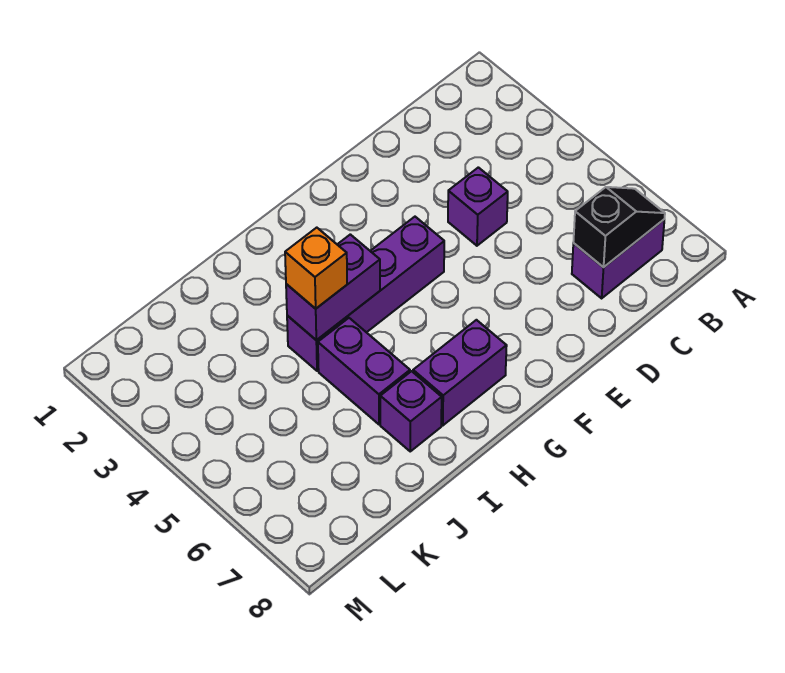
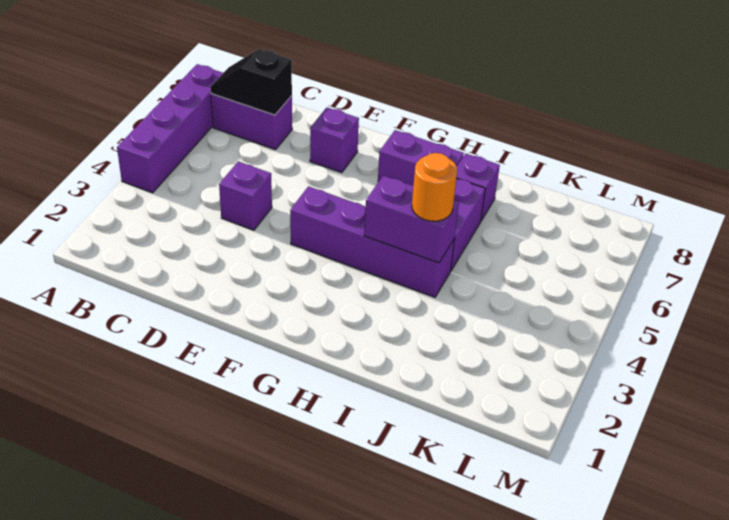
none -> purple 1x4 brick [117,64,223,193]
none -> purple 1x1 brick [310,107,359,173]
orange 1x1 brick [285,228,347,309] -> orange 1x1 round brick [412,153,457,221]

